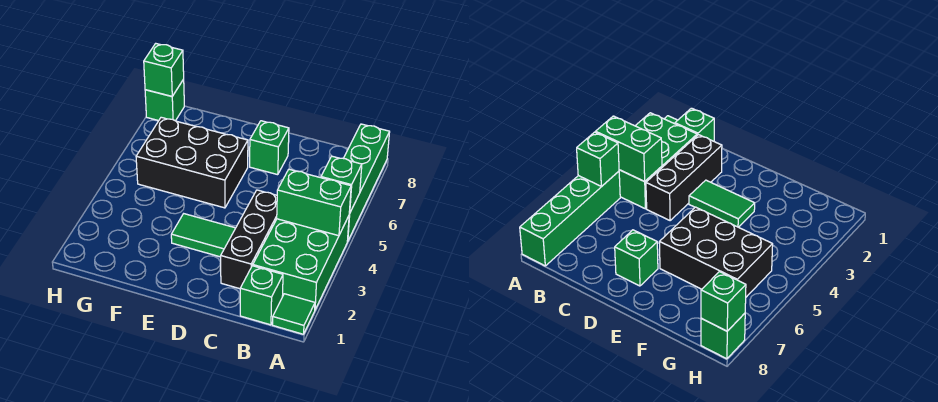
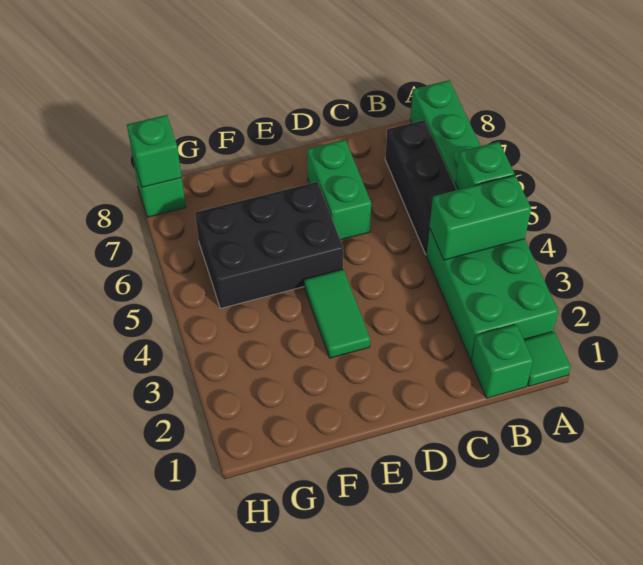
black 1x3 brick [221,190,277,289] -> black 1x3 brick moved to [385,120,456,254]
green 1x2 tile [171,214,235,257] -> green 1x2 tile turned to [304,269,370,358]
green 1x1 brick [250,121,289,175] -> green 1x2 brick [307,140,371,240]

